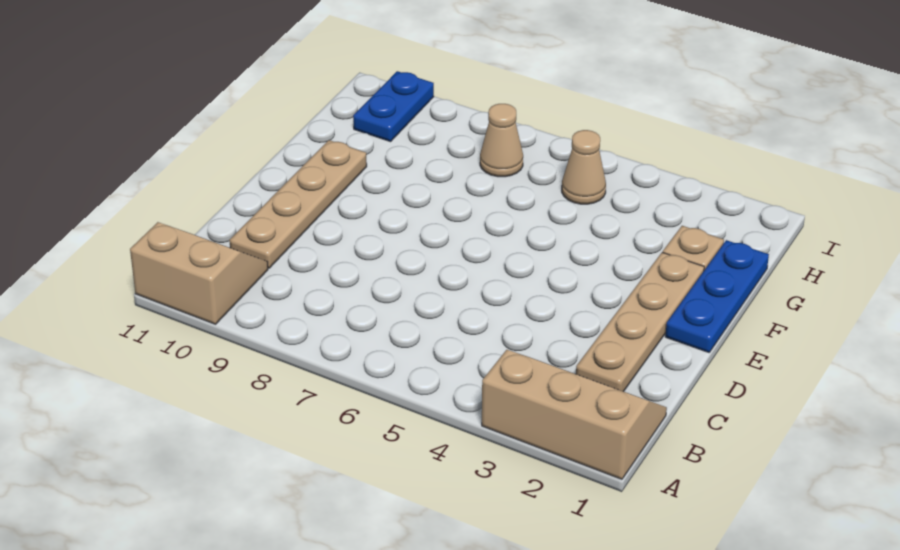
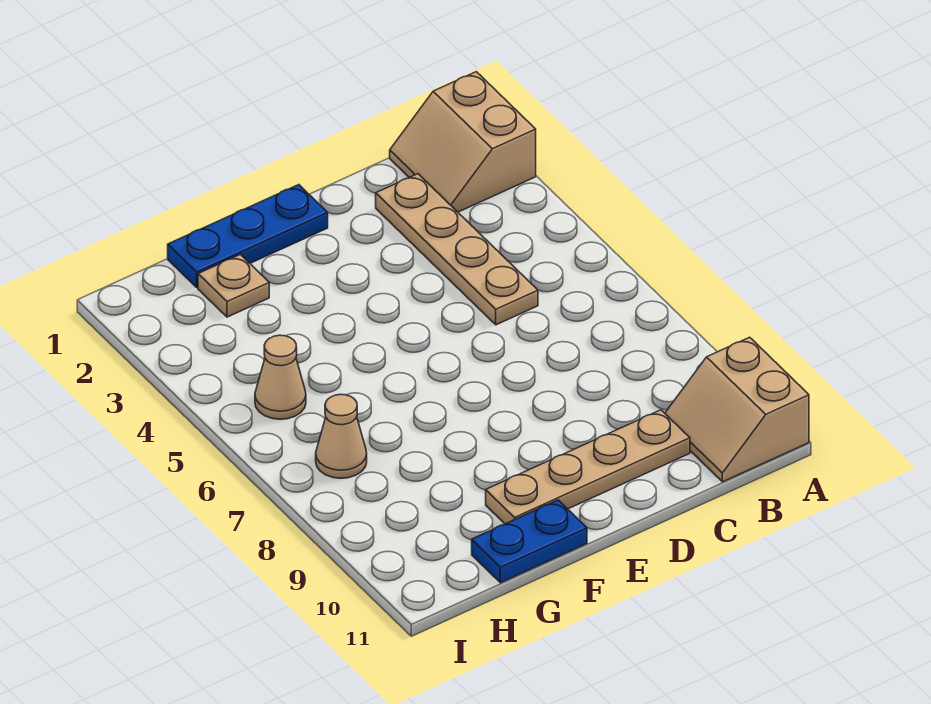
tan 2x3 slope [482,350,667,479] -> tan 2x2 slope [390,72,536,212]
tan 1x4 plate [576,252,704,392] -> tan 1x4 plate turned to [376,174,538,325]
blue 1x2 plate [353,71,434,142] -> blue 1x2 plate moved to [472,500,587,583]

